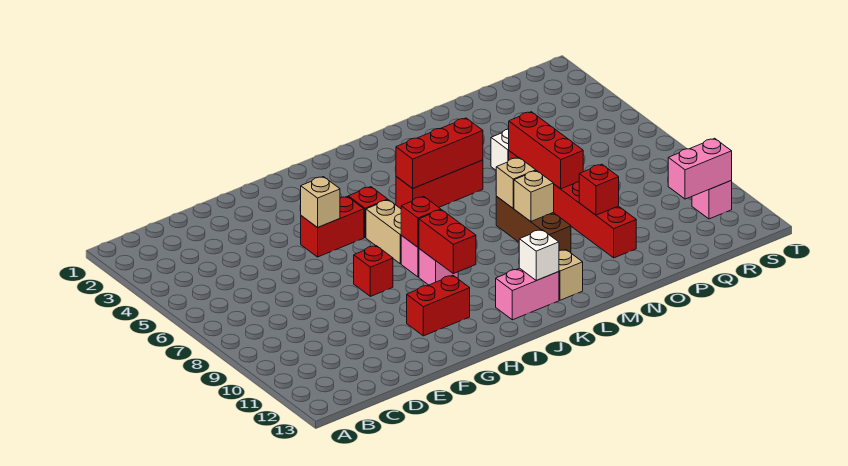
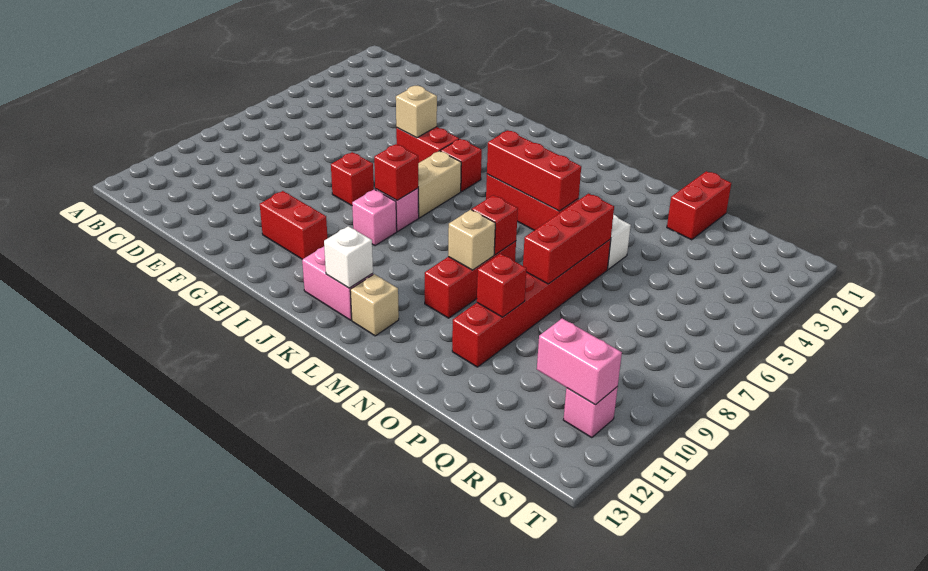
red 1x2 brick [419,210,476,274] -> red 1x2 brick moved to [667,171,731,240]
brown 1x3 brick [496,197,571,253] -> red 1x3 brick [425,241,516,318]
tan 1x1 brick [496,158,536,208] -> red 1x1 brick [472,195,518,255]

